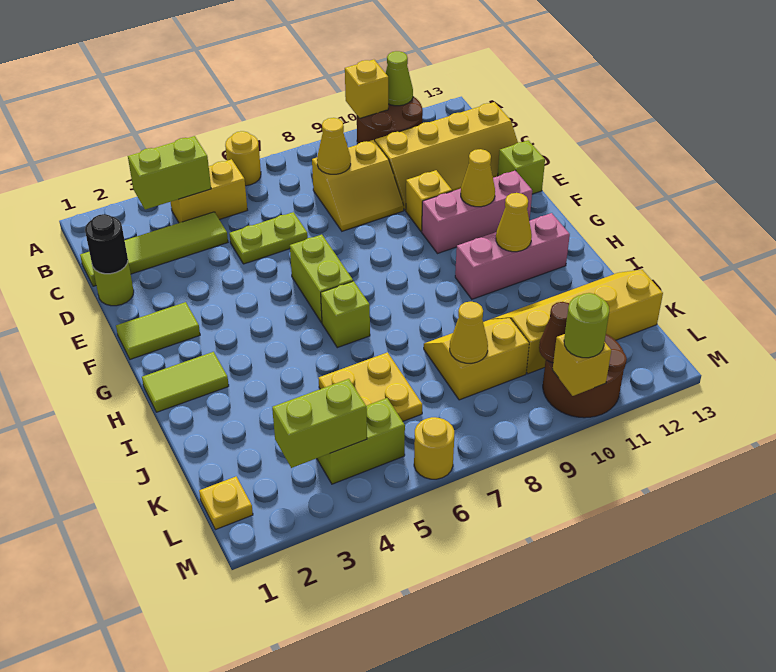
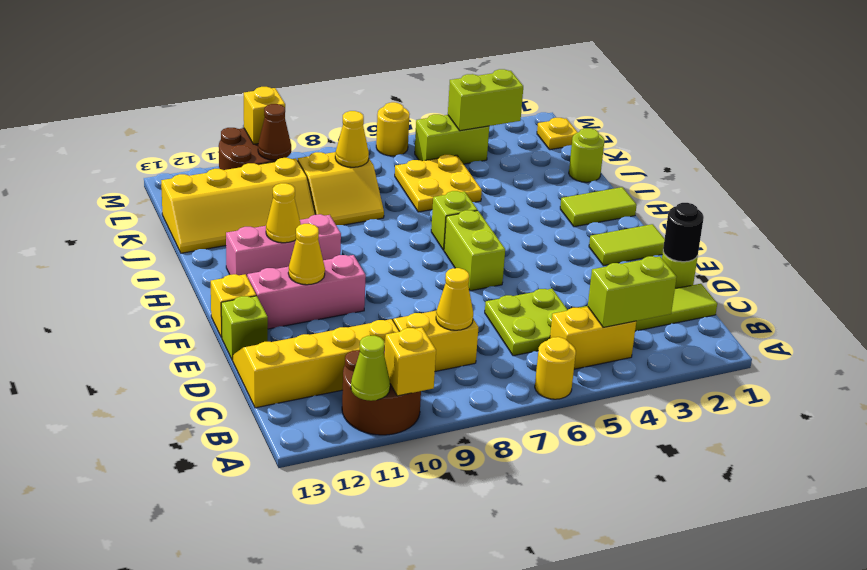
lime 1x2 plate [229,212,308,264] -> lime 2x2 plate [485,289,568,356]
yellow 1x1 brick [406,170,452,232] -> yellow 1x1 brick moved to [211,274,256,338]
lime 1x1 round brick [564,293,609,358] -> lime 1x1 round brick moved to [569,128,604,182]

